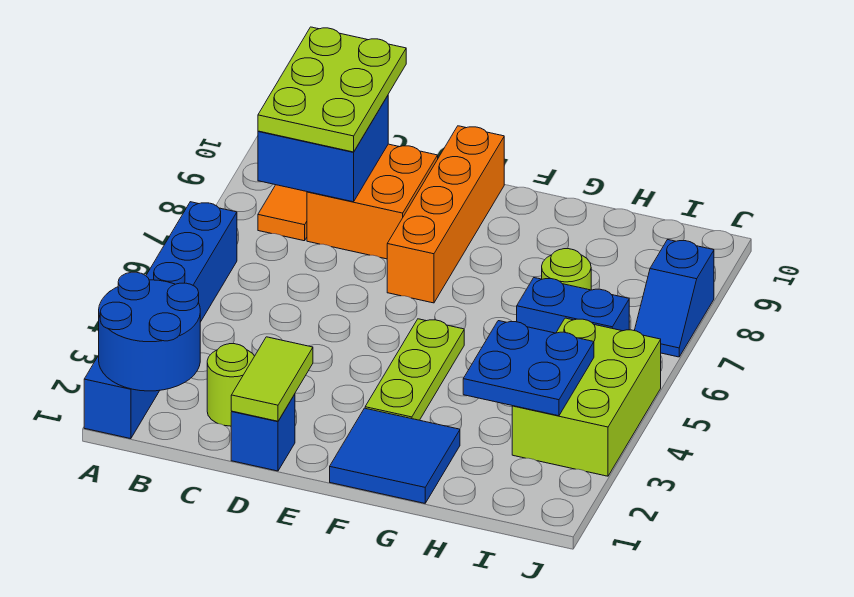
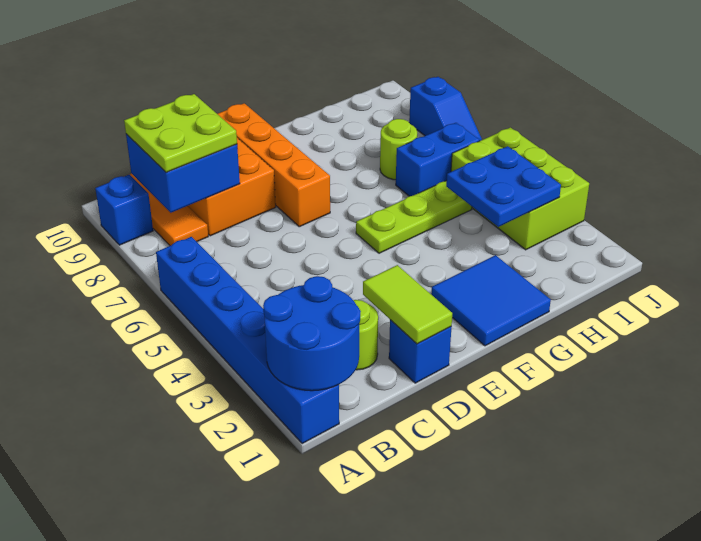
none -> blue 1x1 brick [95,174,153,245]
lime 2x3 plate [258,27,406,152] -> lime 2x2 plate [124,94,237,172]
lime 1x3 plate [365,319,464,420] -> lime 1x3 plate turned to [356,180,472,253]

